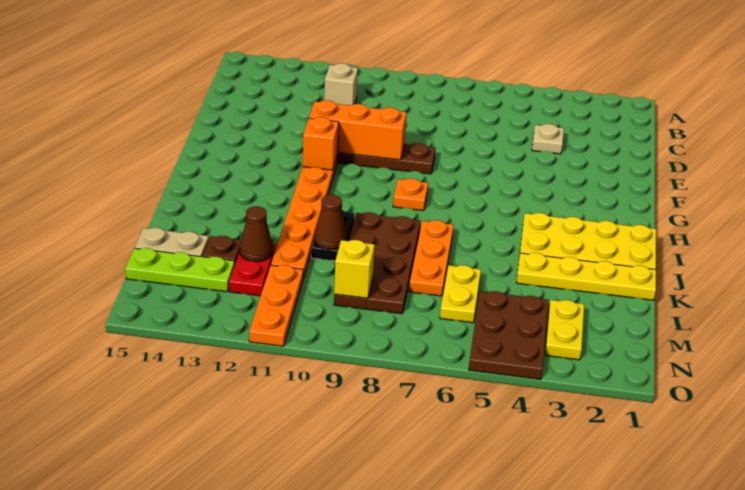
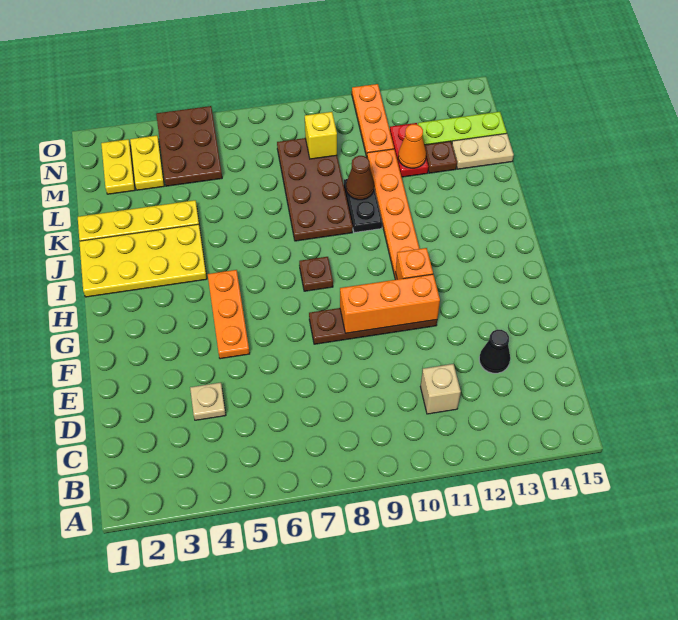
none -> black 1x1 cone [479,329,510,373]
orange 1x1 plate [393,179,428,211] -> brown 1x1 plate [299,257,333,291]
orange 1x3 plate [409,220,454,296] -> orange 1x3 plate moved to [208,270,250,359]
yellow 1x2 plate [440,265,481,323] -> yellow 1x2 plate moved to [101,139,135,194]
brown 1x1 cone [240,206,273,262] -> orange 1x1 cone [398,124,426,168]

